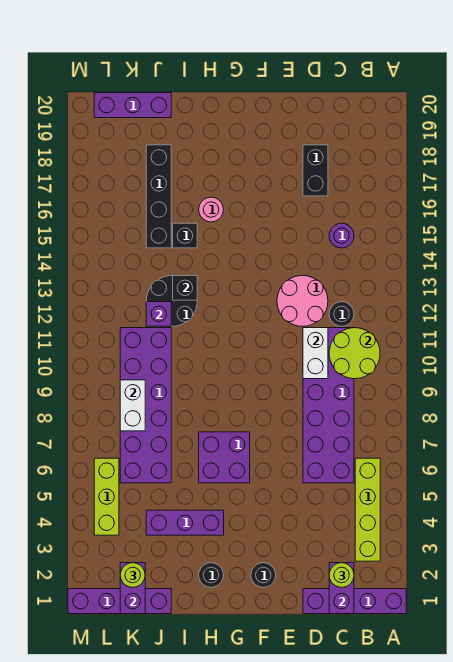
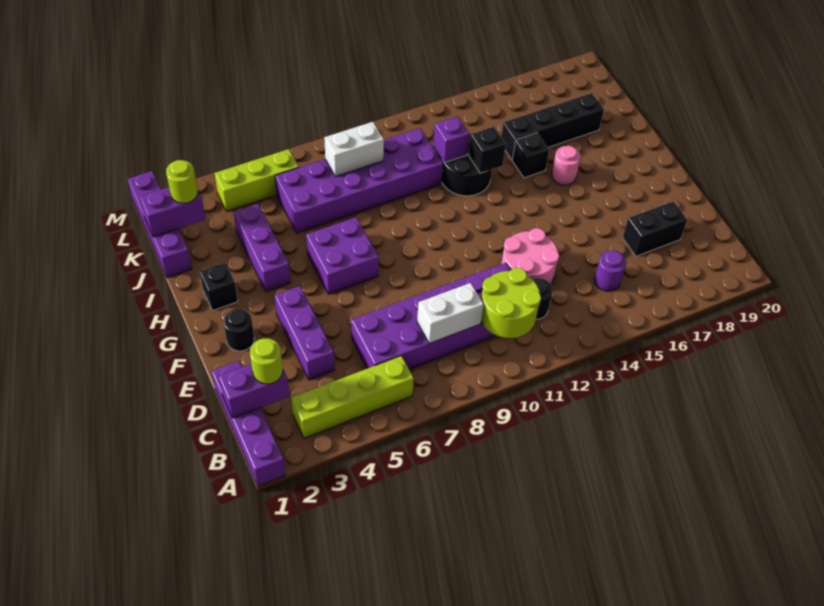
white 1x2 brick [303,328,328,379] -> white 1x2 brick moved to [417,283,484,343]
black 1x1 round brick [199,563,223,587] -> black 1x1 brick [200,262,238,311]
purple 1x3 brick [94,93,171,118] -> purple 1x3 brick moved to [275,286,334,380]

